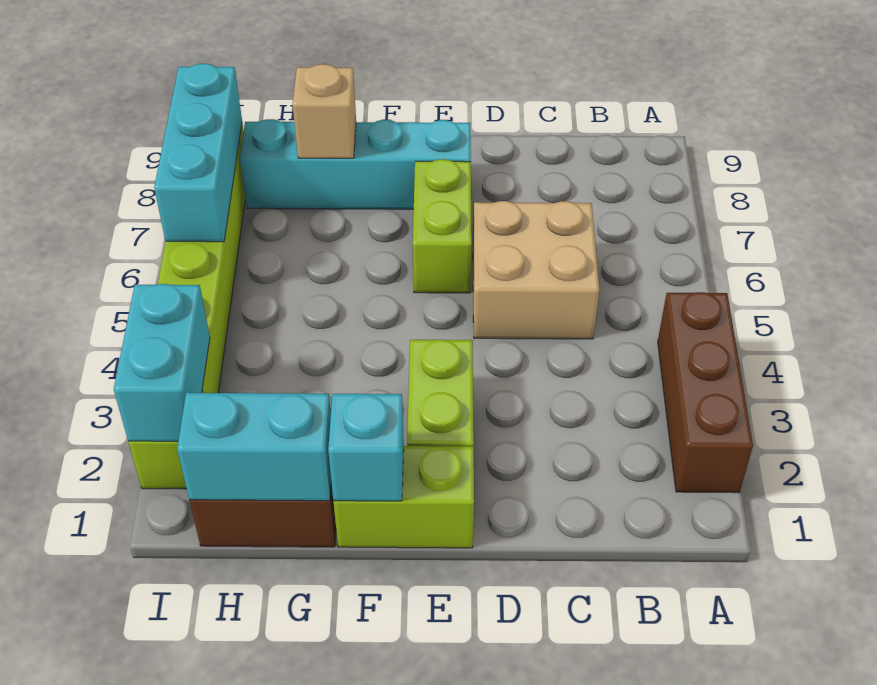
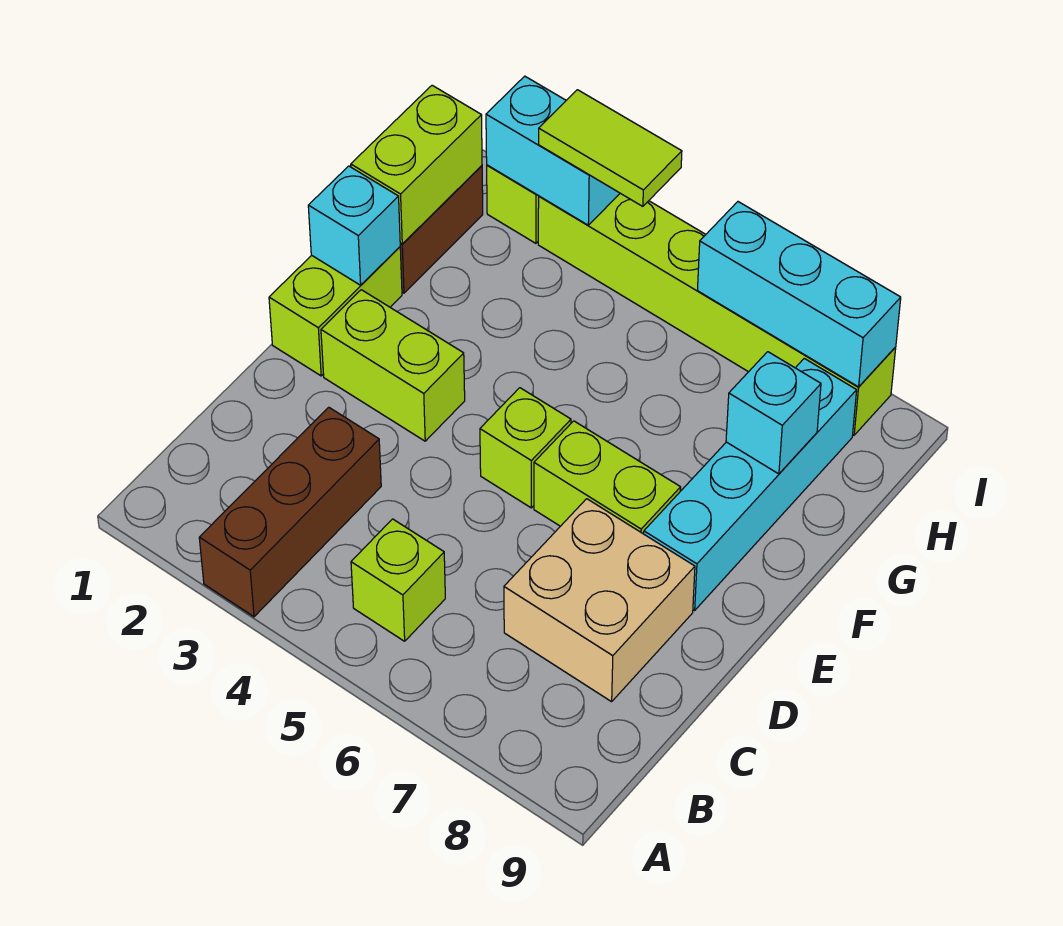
brown 1x3 brick [658,292,753,493] -> brown 1x3 brick turned to [199,407,381,617]
none -> lime 1x1 brick [351,519,445,641]
tan 2x2 brick [473,201,599,339] -> tan 2x2 brick moved to [504,499,695,702]
none -> lime 1x1 brick [480,388,571,508]
cyan 1x2 brick [177,393,331,501] -> lime 1x2 brick [351,85,482,244]
tan 1x1 brick [293,64,356,158] -> cyan 1x1 brick [726,352,821,474]
none -> lime 1x2 tile [539,90,682,206]

